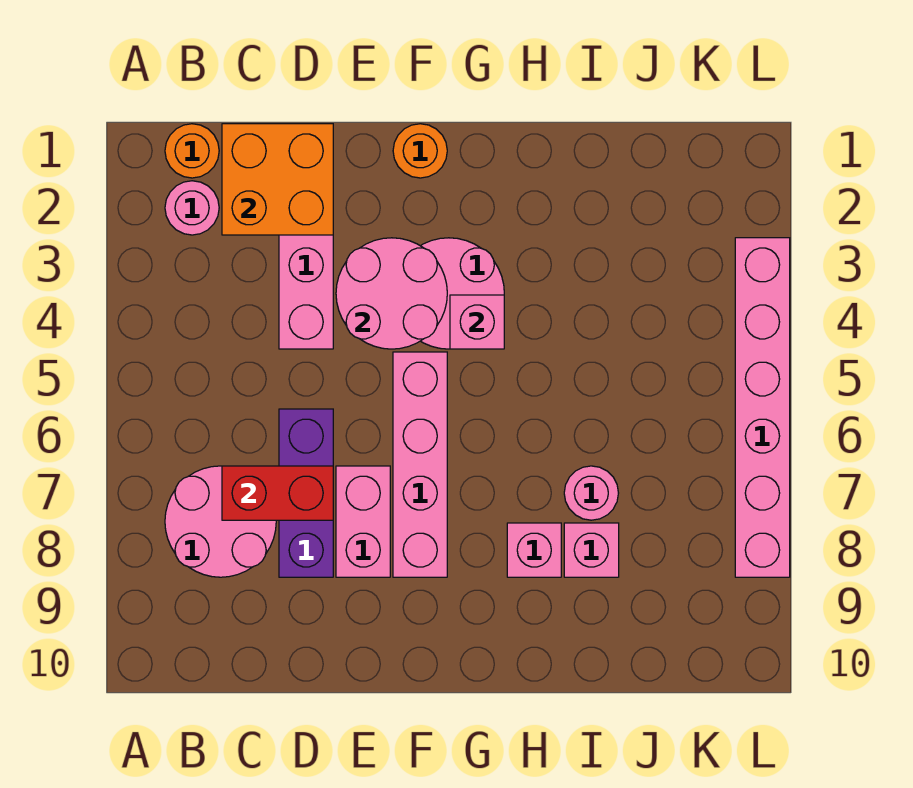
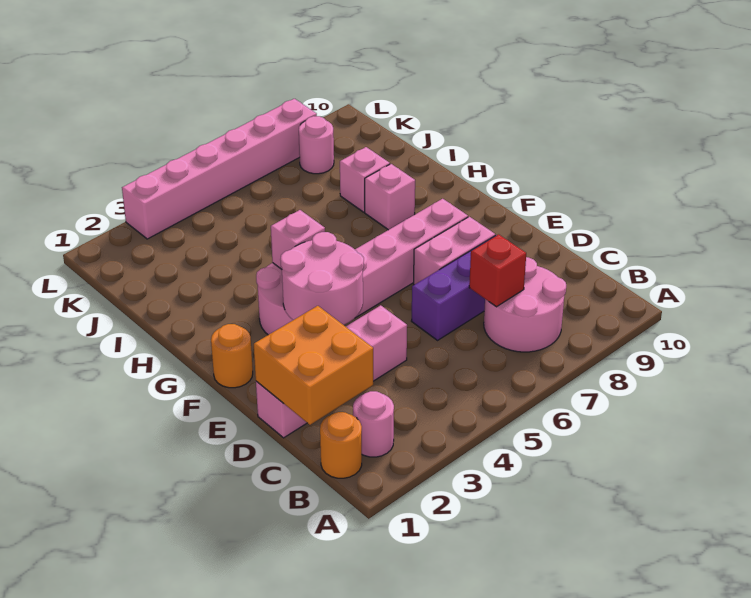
red 1x2 brick [222,466,333,520] -> red 1x1 brick [469,234,526,307]
pink 1x1 round brick [564,466,618,520] -> pink 1x1 round brick moved to [299,116,334,174]

